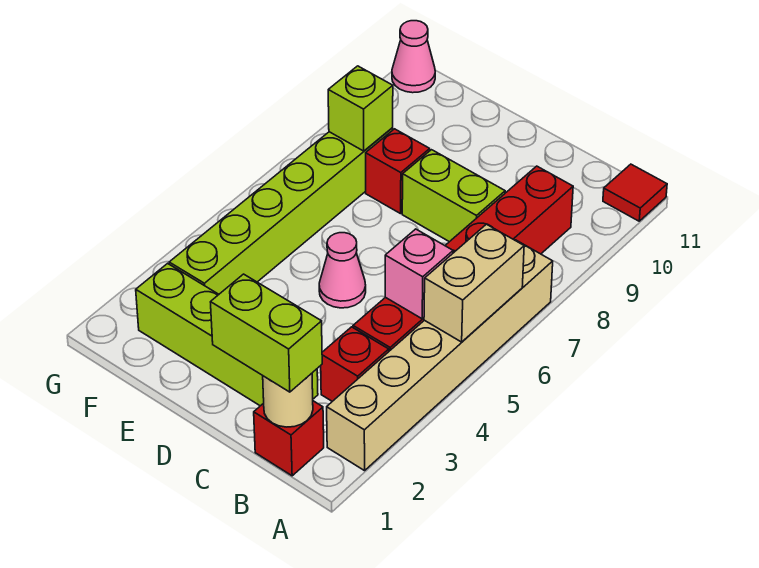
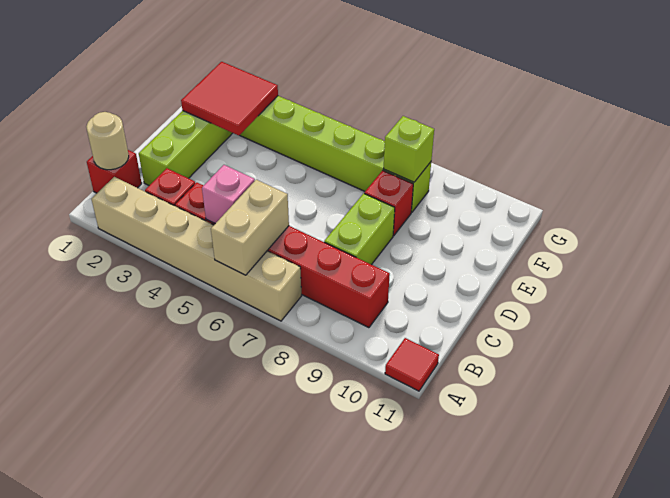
tan 1x2 brick [424,224,524,342] -> tan 1x2 brick turned to [211,180,289,275]
lime 1x2 brick [211,274,322,392] -> none
pink 1x1 cone [319,233,366,308] -> none
none -> red 2x2 tile [181,62,278,136]
pink 1x1 cone [392,21,435,93] -> none

